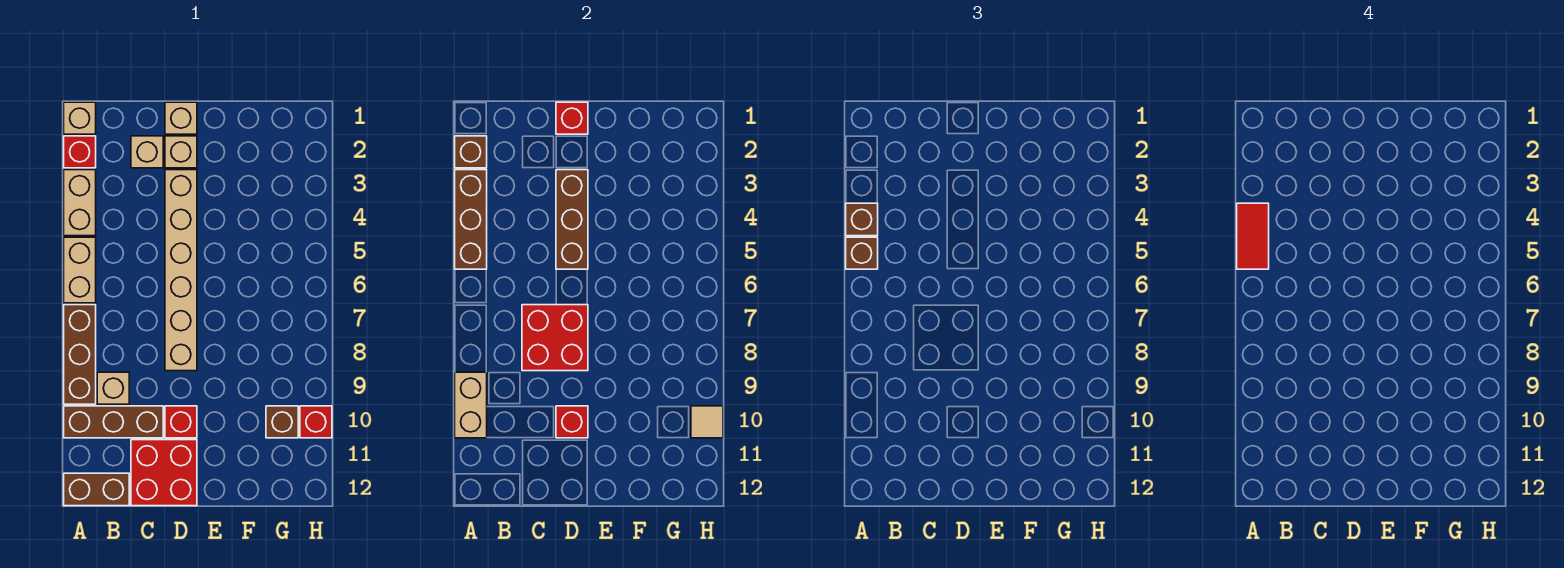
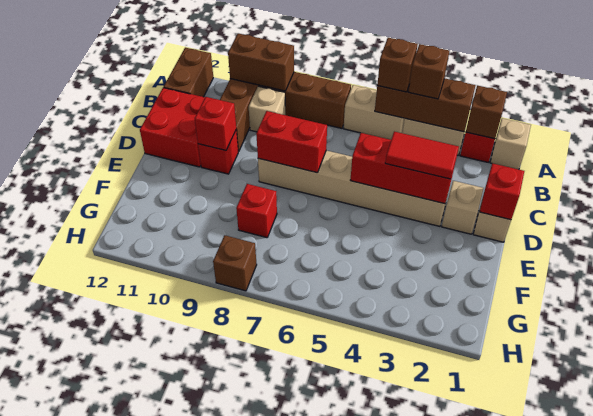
red 1x2 tile [1237,203,1269,269] -> red 1x2 tile moved to [385,132,459,179]
tan 1x2 brick [455,372,487,438] -> brown 1x2 brick [228,33,294,91]
tan 1x1 brick [131,136,163,168] -> none
red 2x2 brick [522,305,588,371] -> red 1x2 brick [256,111,327,173]
brown 1x3 brick [556,170,588,269] -> red 1x3 brick [351,133,456,204]
brown 1x1 brick [266,406,298,438] -> brown 1x1 brick moved to [213,235,257,291]
red 1x1 brick [300,406,332,438] -> red 1x1 brick moved to [236,184,277,238]
tan 1x1 tile [691,406,723,438] -> none

